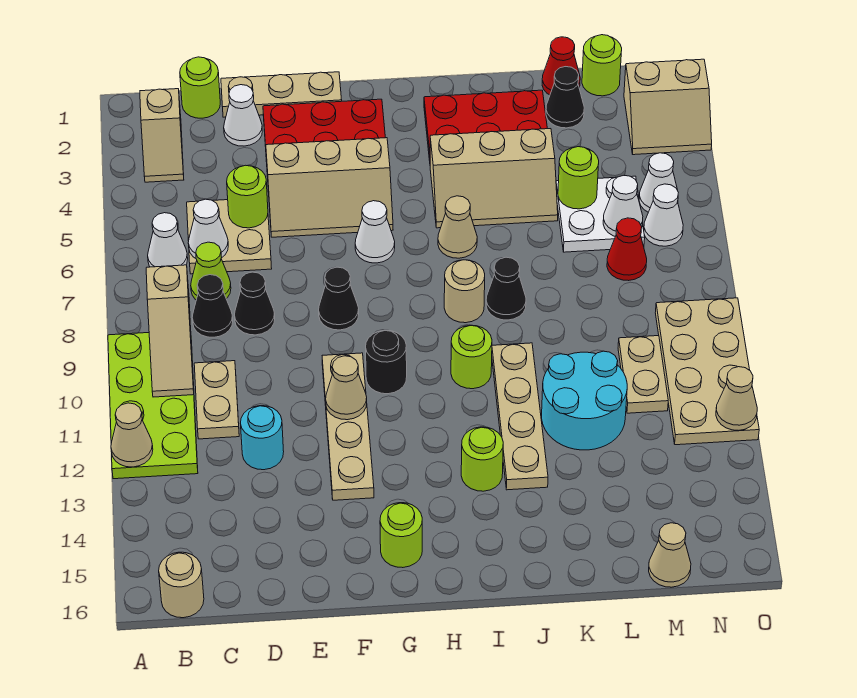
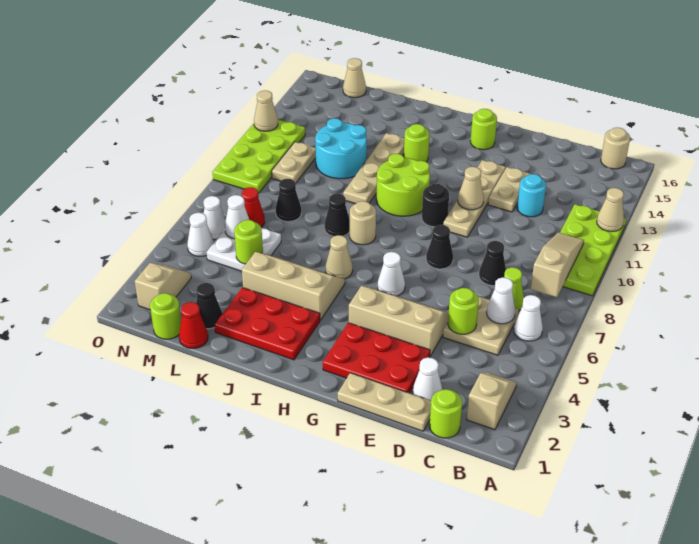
black 1x1 cone [192,275,233,337] -> black 1x1 cone moved to [276,179,301,222]
tan 1x2 plate [194,361,239,439] -> tan 1x2 plate moved to [488,167,530,212]
lime 1x1 round brick [451,325,492,389] -> lime 2x2 round brick [376,154,430,216]
tan 2x2 slope [624,59,712,155] -> tan 1x2 slope [135,263,191,310]
tan 2x4 plate [655,298,759,445] -> lime 2x4 plate [213,120,305,193]

